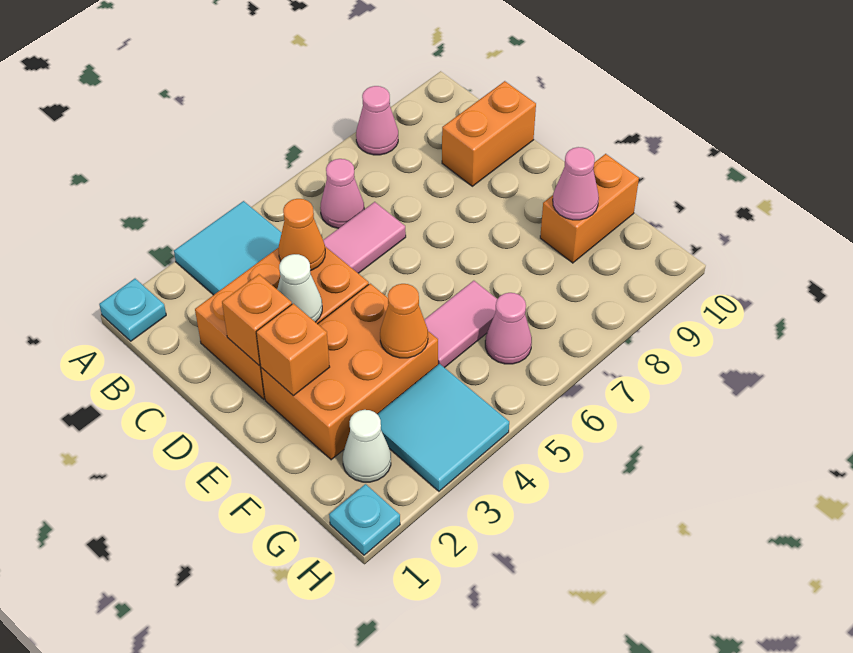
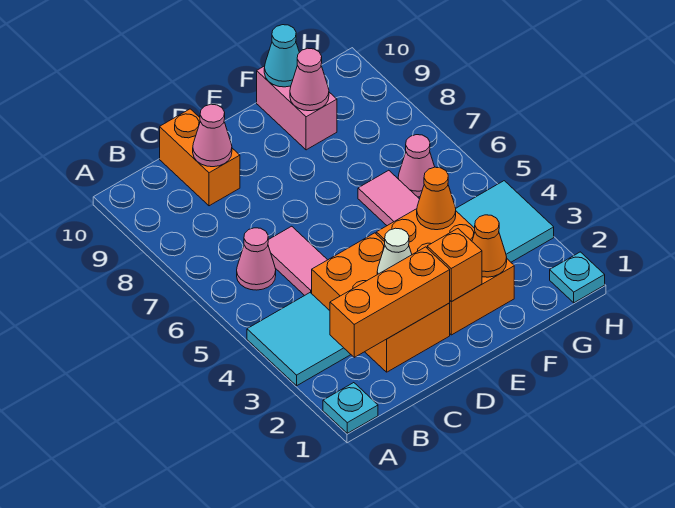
pink 1x1 cone [356,86,398,155] -> pink 1x1 cone moved to [193,104,232,167]
orange 1x1 cone [279,199,325,271] -> orange 1x1 cone moved to [472,215,507,277]
orange 1x1 brick [222,274,292,365] -> orange 1x3 brick [330,247,450,357]
orange 1x2 brick [540,154,639,263] -> pink 1x2 brick [257,66,337,150]
none -> cyan 1x1 cone [264,25,299,87]
white 1x1 cone [343,410,391,482] -> none

